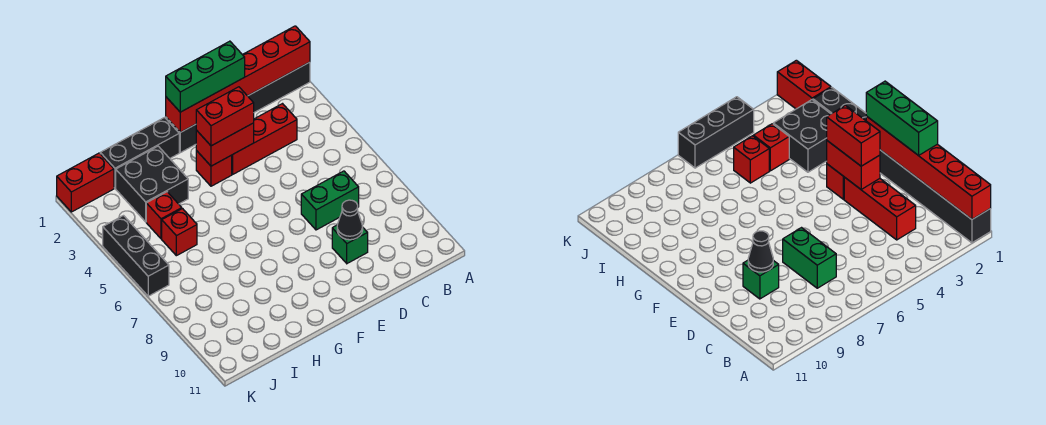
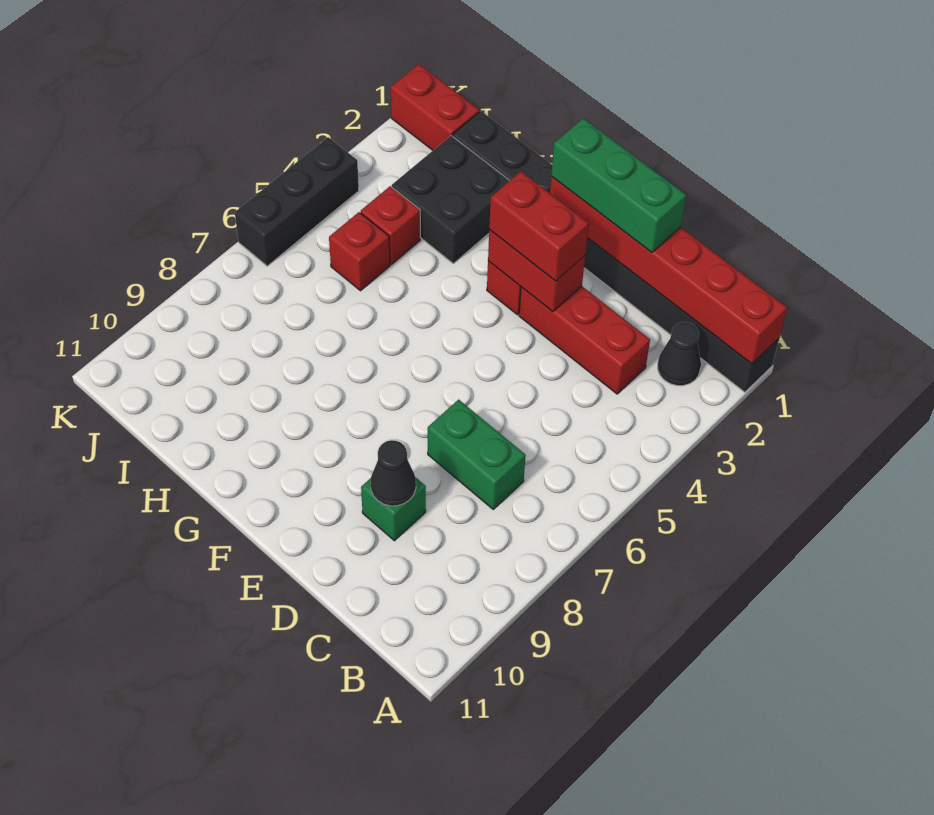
none -> black 1x1 cone [658,322,701,386]

